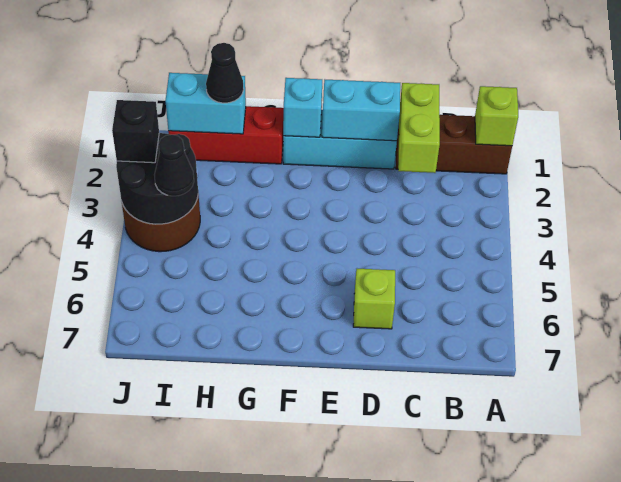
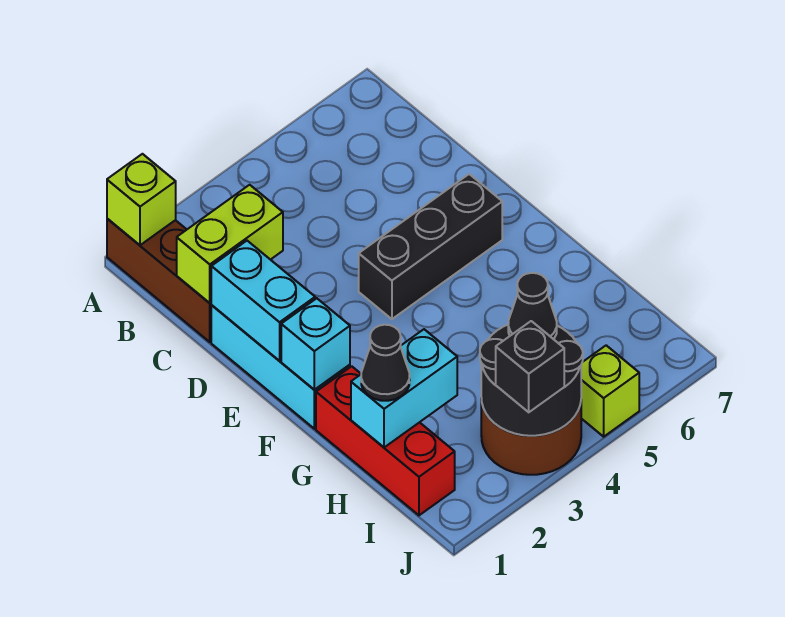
lime 1x1 brick [353,269,395,329] -> lime 1x1 brick moved to [581,345,639,437]
none -> black 1x3 brick [359,174,502,319]
cyan 1x2 brick [165,73,246,134] -> cyan 1x2 brick turned to [351,329,457,447]

